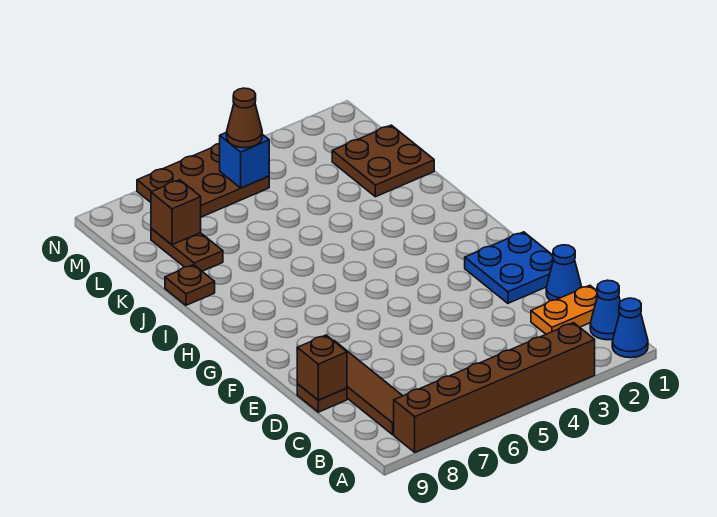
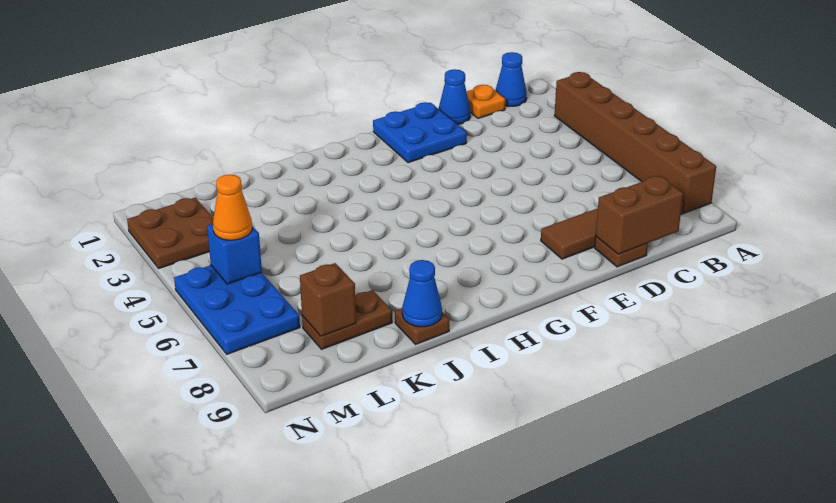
blue 1x1 cone [612,298,648,358] -> blue 1x1 cone moved to [402,260,442,327]
orange 1x2 plate [531,285,598,334] -> orange 1x1 plate [466,85,505,118]
brown 1x1 brick [297,335,347,400] -> brown 1x2 brick [596,176,683,254]
brown 2x2 plate [332,125,434,197] -> brown 2x2 plate moved to [127,198,213,268]
brown 2x3 plate [137,144,269,217] -> blue 2x3 plate [174,265,300,354]
brown 1x1 cone [227,88,262,148] -> orange 1x1 cone [213,175,252,240]

